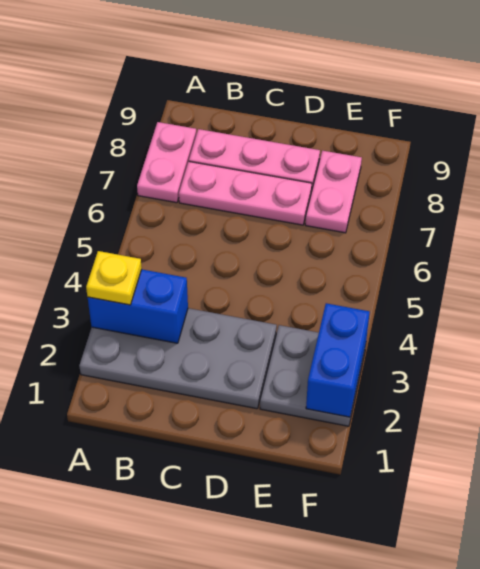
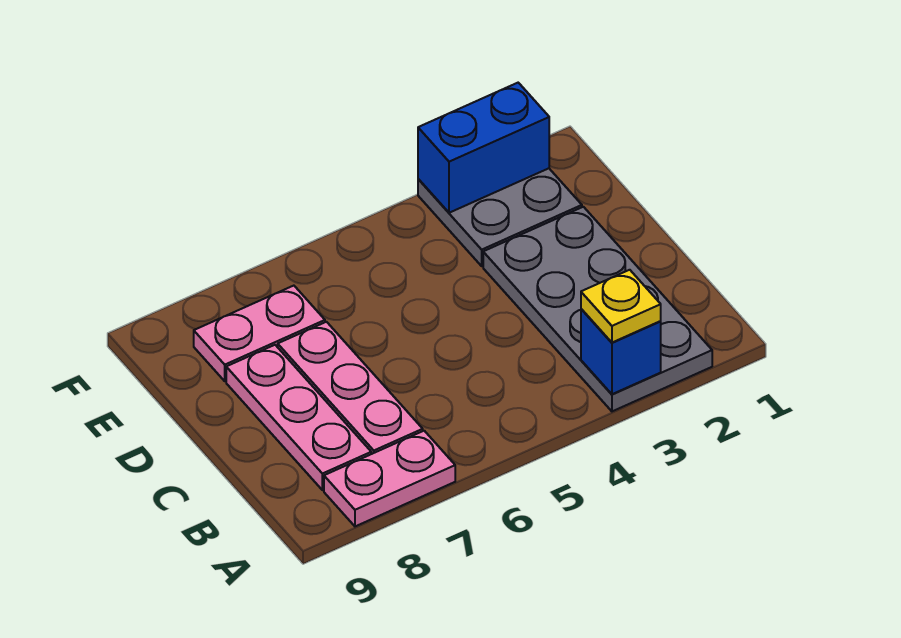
blue 1x2 brick [88,270,188,343] -> blue 1x1 brick [581,309,661,394]

